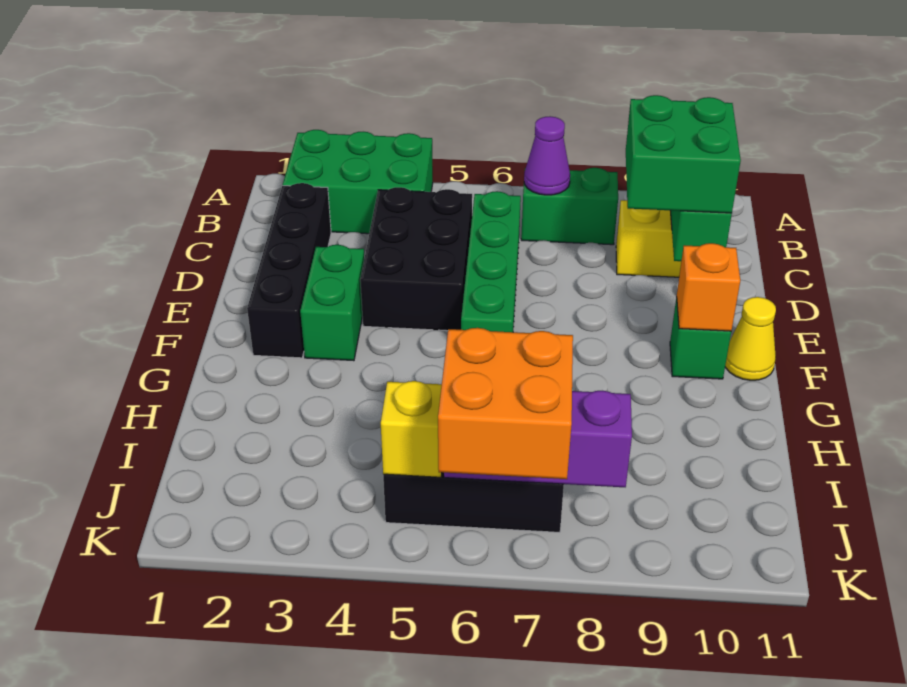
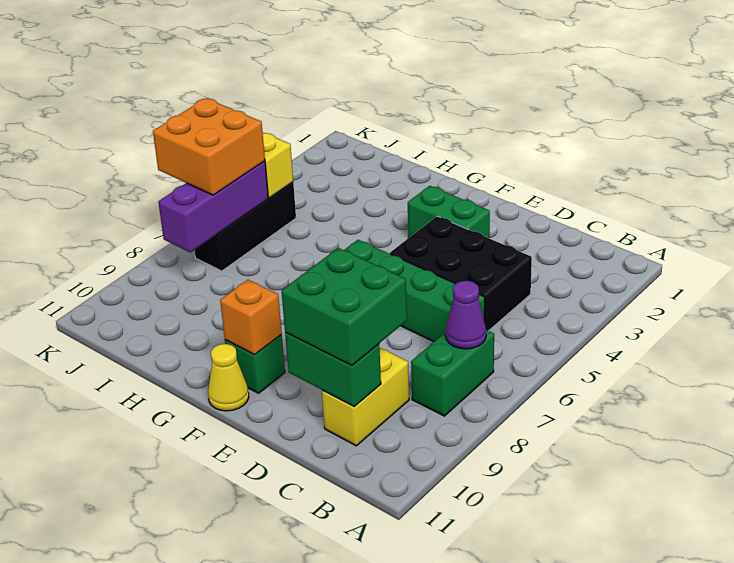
green 2x3 brick [283,130,433,234] -> none
black 1x4 brick [247,183,331,358] -> none

